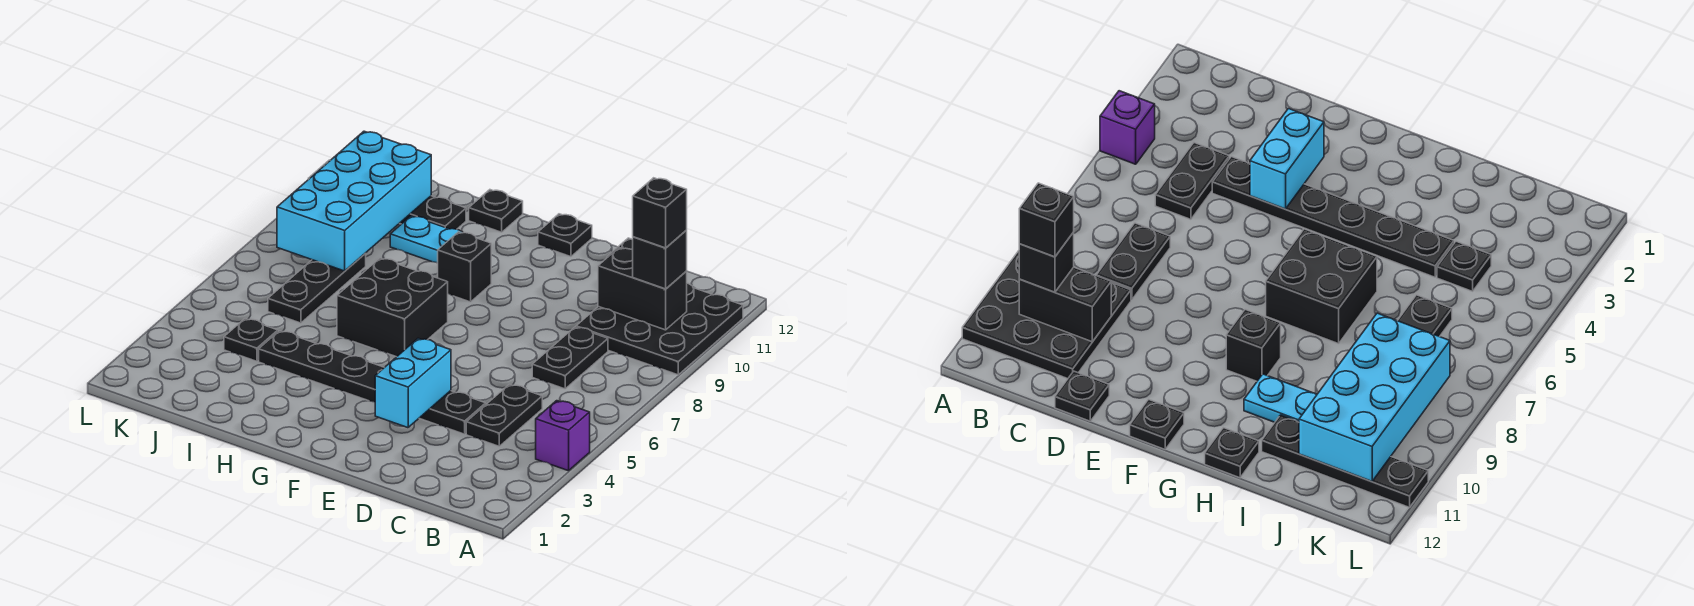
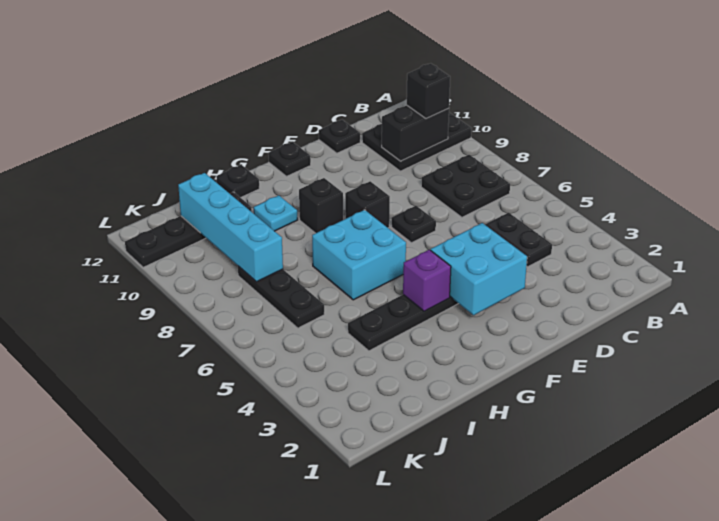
purple 1x1 brick [536,401,590,471] -> purple 1x1 brick moved to [403,250,451,311]
black 3x3 plate [576,283,743,375] -> black 2x3 plate [362,113,472,171]
black 1x1 brick [633,178,687,248] -> black 1x1 brick moved to [345,181,390,228]
black 1x2 plate [532,327,608,389] -> black 2x2 plate [421,155,510,217]
cyan 1x2 brick [375,338,451,428] -> cyan 2x2 brick [431,223,527,315]
black 2x2 brick [337,258,448,357] -> cyan 2x2 brick [312,210,406,300]
cyan 1x2 plate [390,216,463,263] -> cyan 1x1 plate [254,195,298,231]
black 1x1 plate [224,319,278,361] -> black 1x1 plate moved to [392,206,436,243]
cyan 2x4 brick [277,131,431,271] -> cyan 1x4 brick [178,173,283,282]

